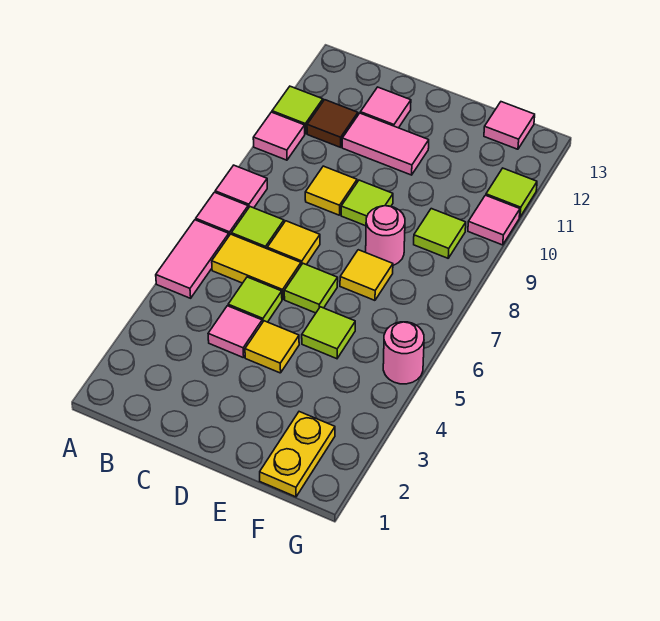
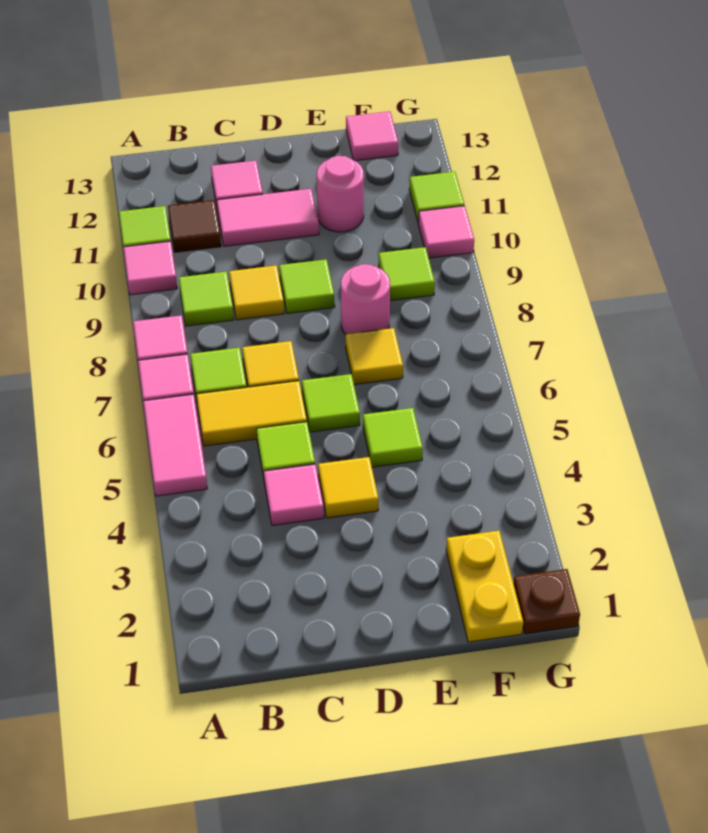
none -> lime 1x1 tile [179,272,234,326]
none -> brown 1x1 plate [513,569,580,634]
pink 1x1 round brick [383,322,424,384] -> pink 1x1 round brick moved to [317,156,364,232]

